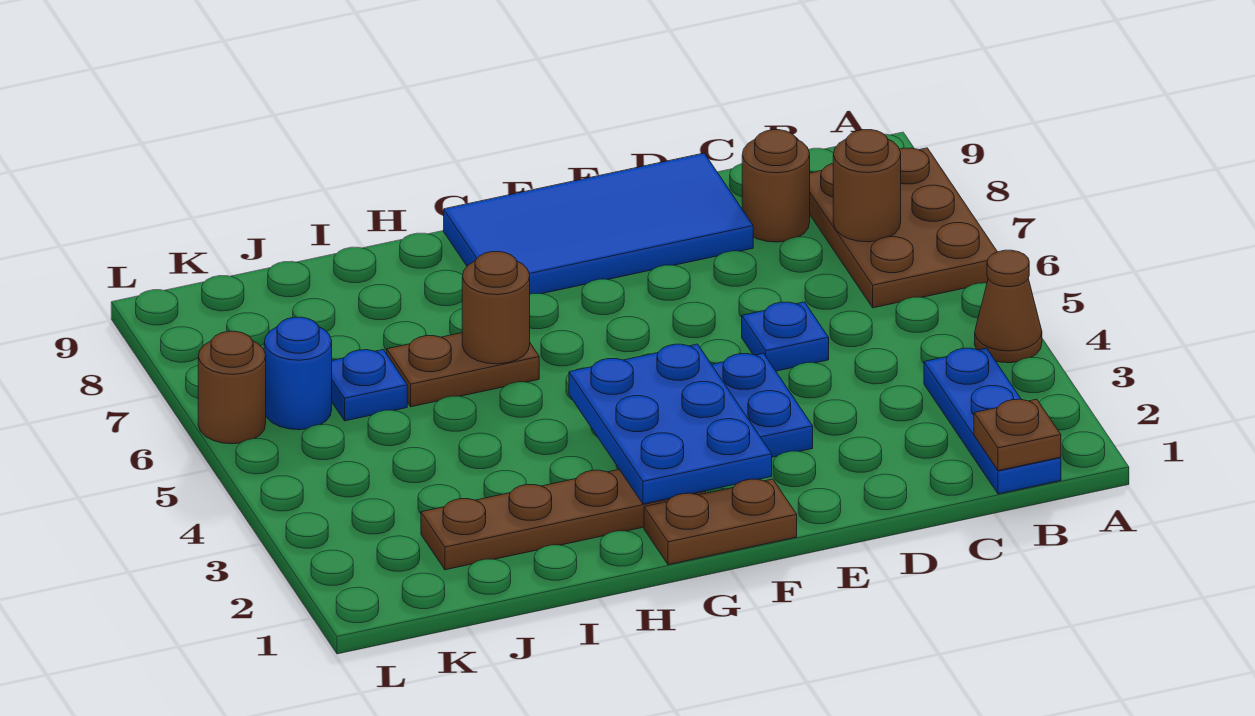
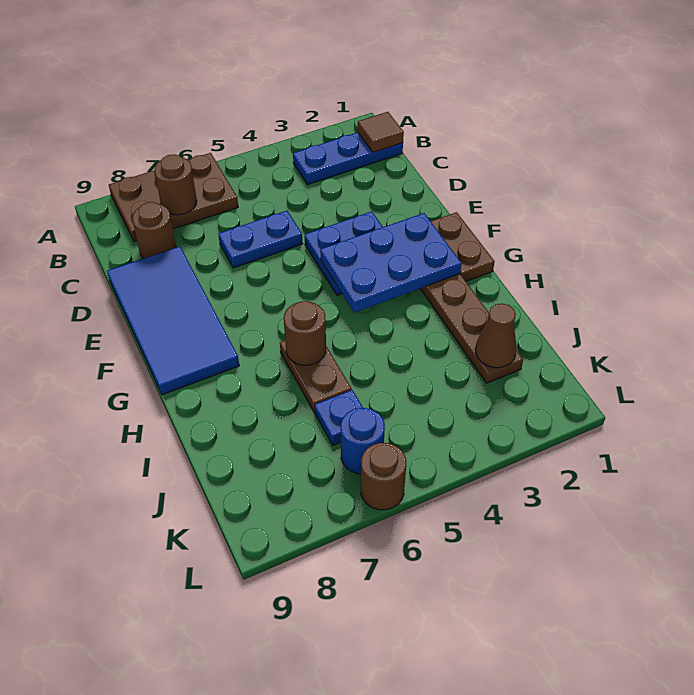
brown 1x1 cone [975,250,1042,363] -> brown 1x1 cone moved to [475,304,517,368]
brown 1x1 plate [974,399,1061,471] -> brown 1x1 tile [358,112,404,152]
blue 1x1 plate [742,302,829,371] -> blue 1x2 plate [218,211,303,268]

